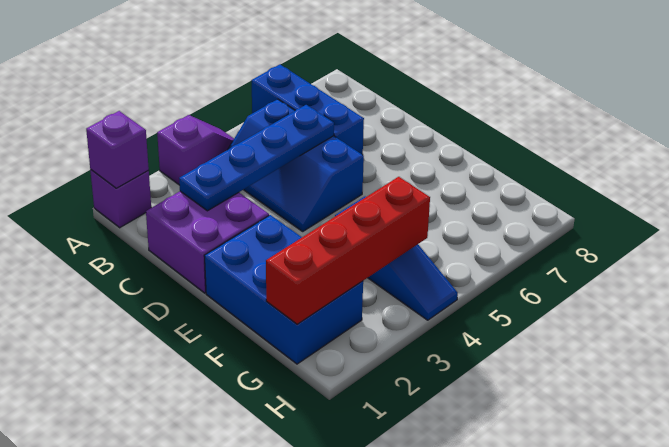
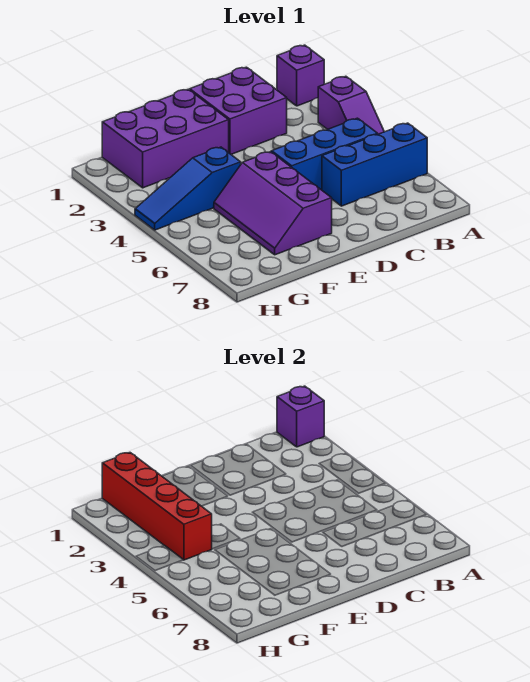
blue 1x4 plate [179,105,334,211] -> none
blue 2x3 brick [204,215,363,364] -> purple 2x3 brick [102,89,229,188]
none -> purple 2x3 slope [214,152,332,255]

